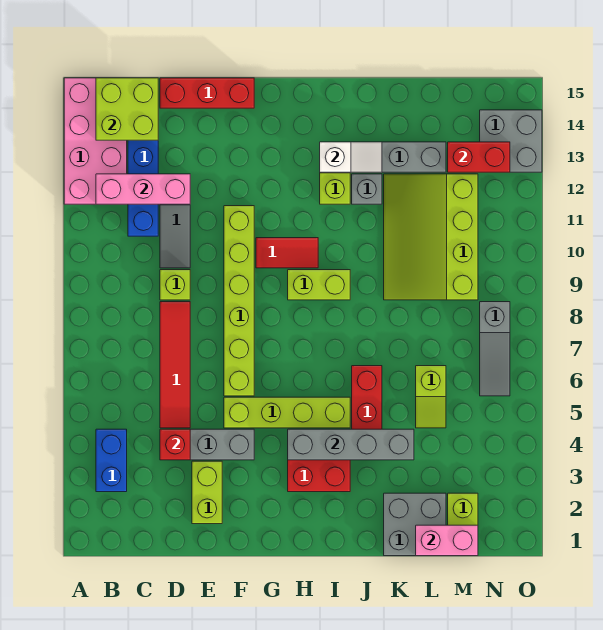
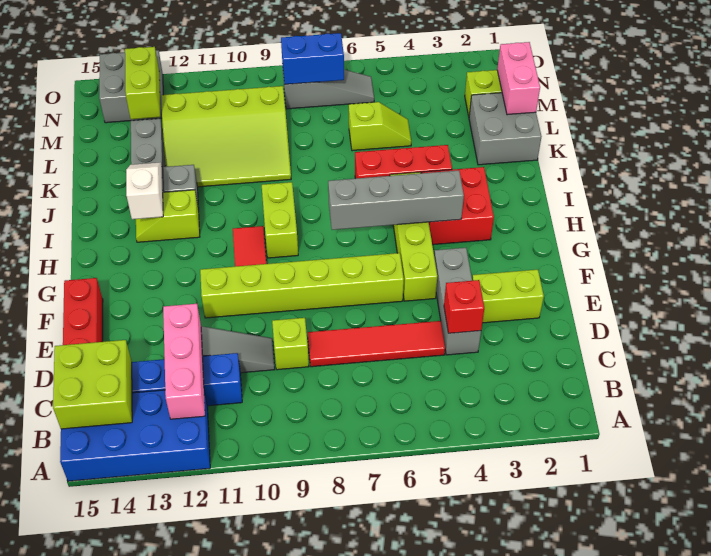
pink 2x4 brick [64,78,127,204] -> blue 2x4 brick [60,390,210,481]
blue 1x2 brick [96,429,127,492] -> blue 1x2 brick moved to [281,33,344,84]
grey 1x4 brick [288,429,414,460] -> grey 1x4 brick turned to [328,170,464,230]
red 1x2 brick [448,142,510,172] -> lime 1x2 brick [125,47,160,119]

